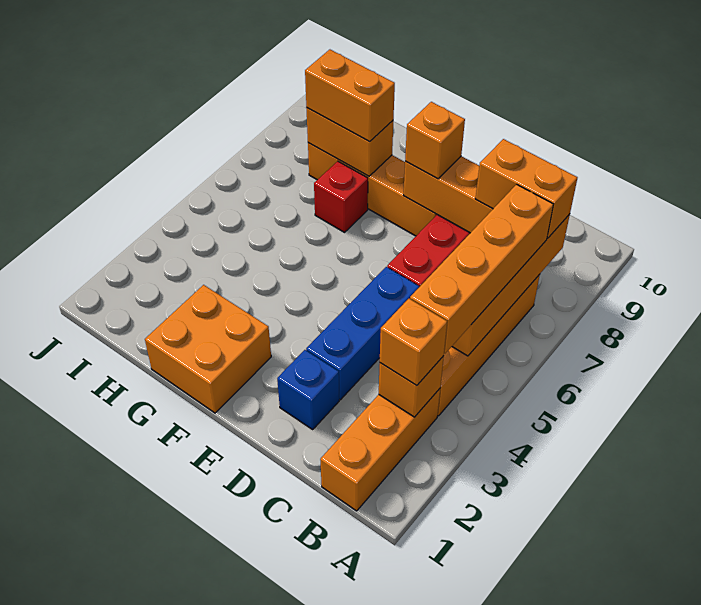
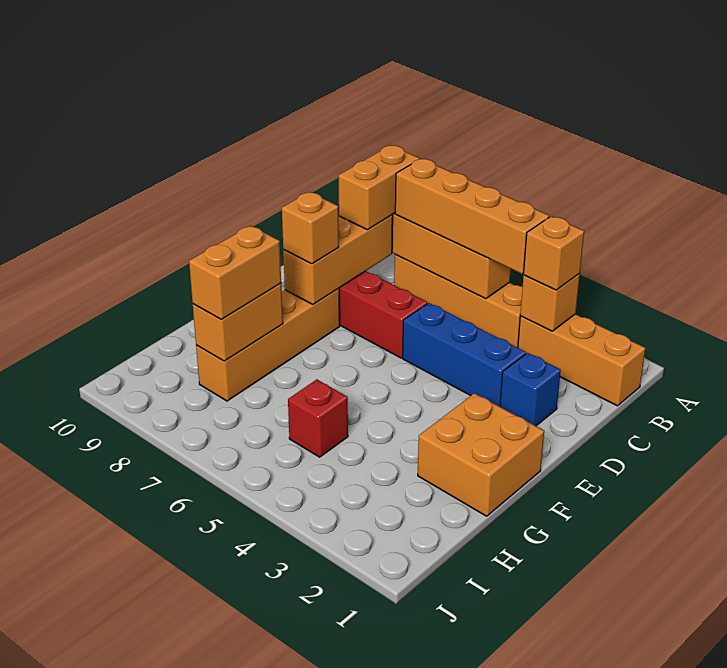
red 1x1 brick [314,161,368,232] -> red 1x1 brick moved to [288,379,348,457]

